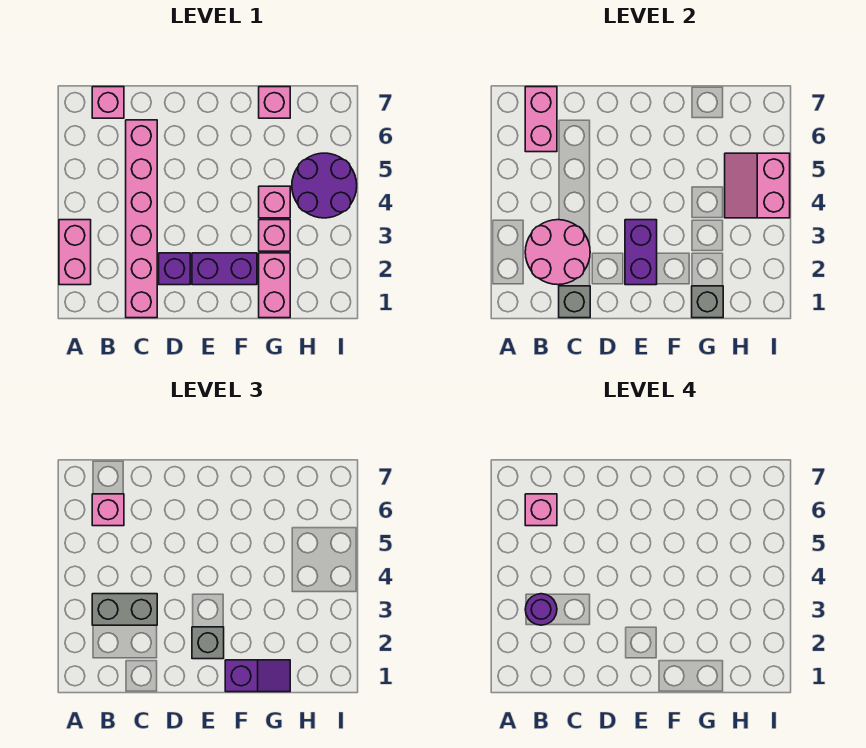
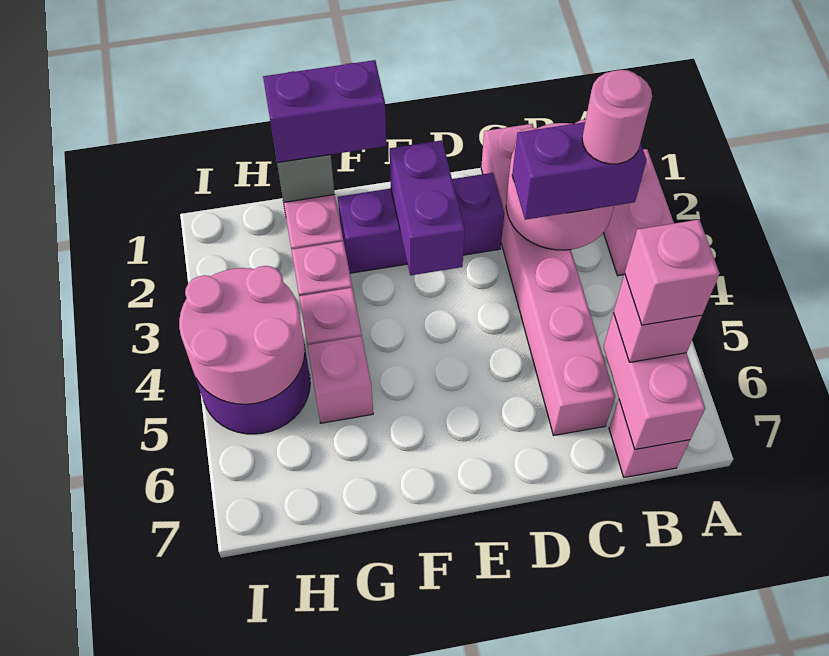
grey 1x2 brick [92,594,157,625] -> purple 1x2 brick [512,122,647,220]
purple 1x1 round brick [525,594,557,625] -> pink 1x1 round brick [582,70,652,164]
grey 1x1 brick [559,286,590,318] -> none
grey 1x1 brick [192,627,224,659] -> none
purple 1x2 slope [225,660,290,692] -> purple 1x2 brick [263,60,386,163]
pink 1x1 brick [259,87,290,118] -> pink 1x1 brick moved to [307,336,373,423]
pink 2x2 slope [725,153,790,218] -> pink 2x2 round brick [179,266,305,404]

